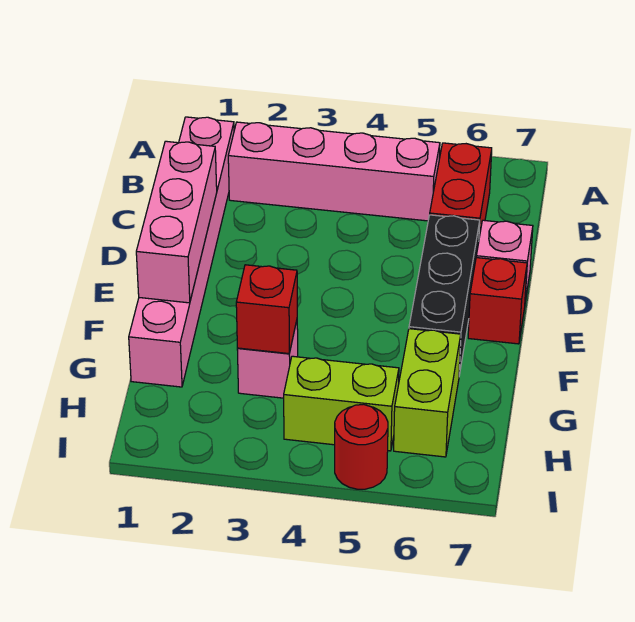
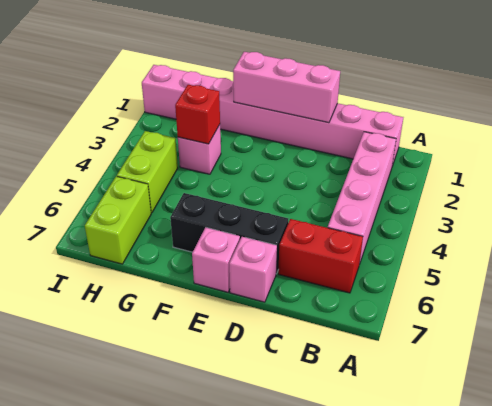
pink 1x6 brick [129,117,234,387] -> pink 1x8 brick [142,65,403,166]
red 1x1 brick [468,258,527,344] -> pink 1x1 brick [192,227,240,292]
lime 1x2 brick [394,329,461,457] -> lime 1x2 brick turned to [85,176,151,264]
red 1x1 round brick [335,404,388,489] -> none

